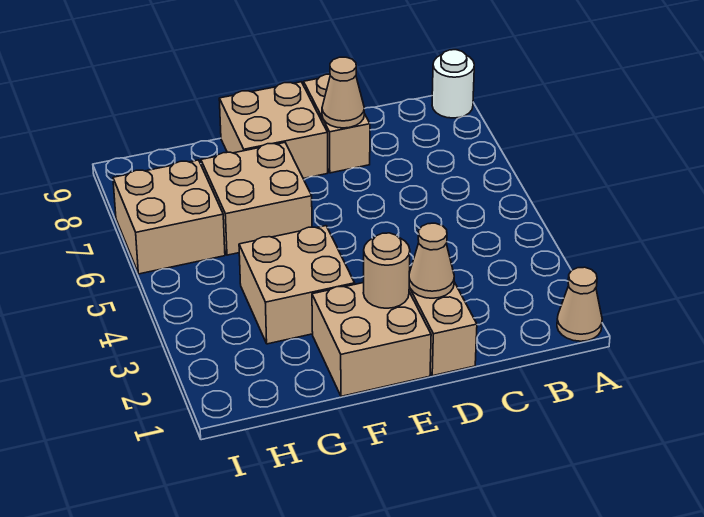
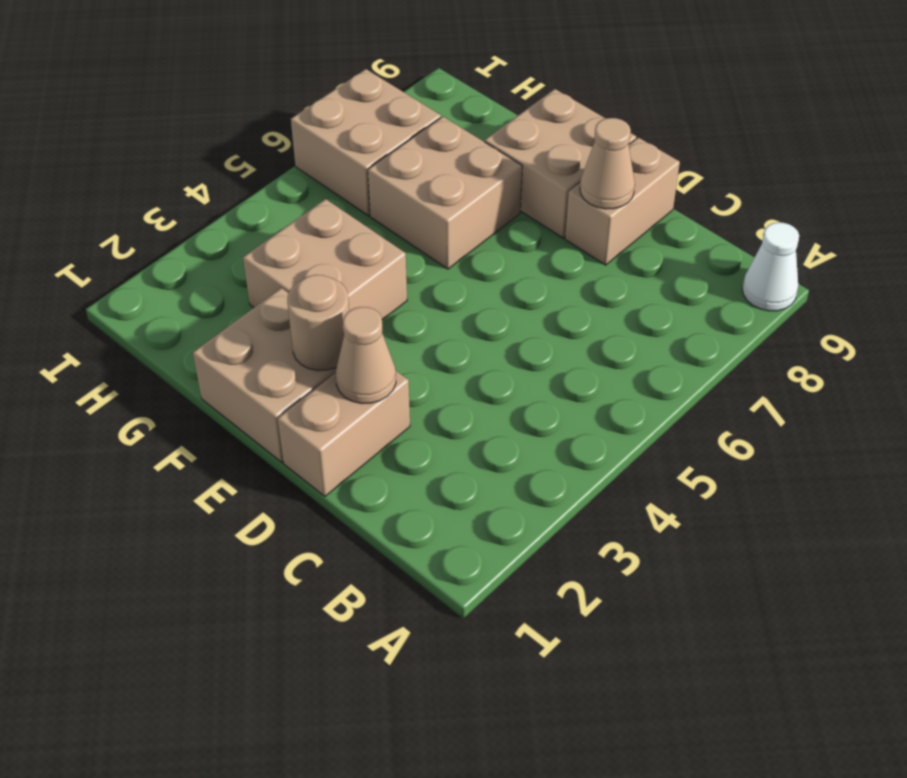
tan 1x1 cone [557,267,602,341] -> none
white 1x1 round brick [432,50,474,118] -> white 1x1 cone [742,222,799,311]

